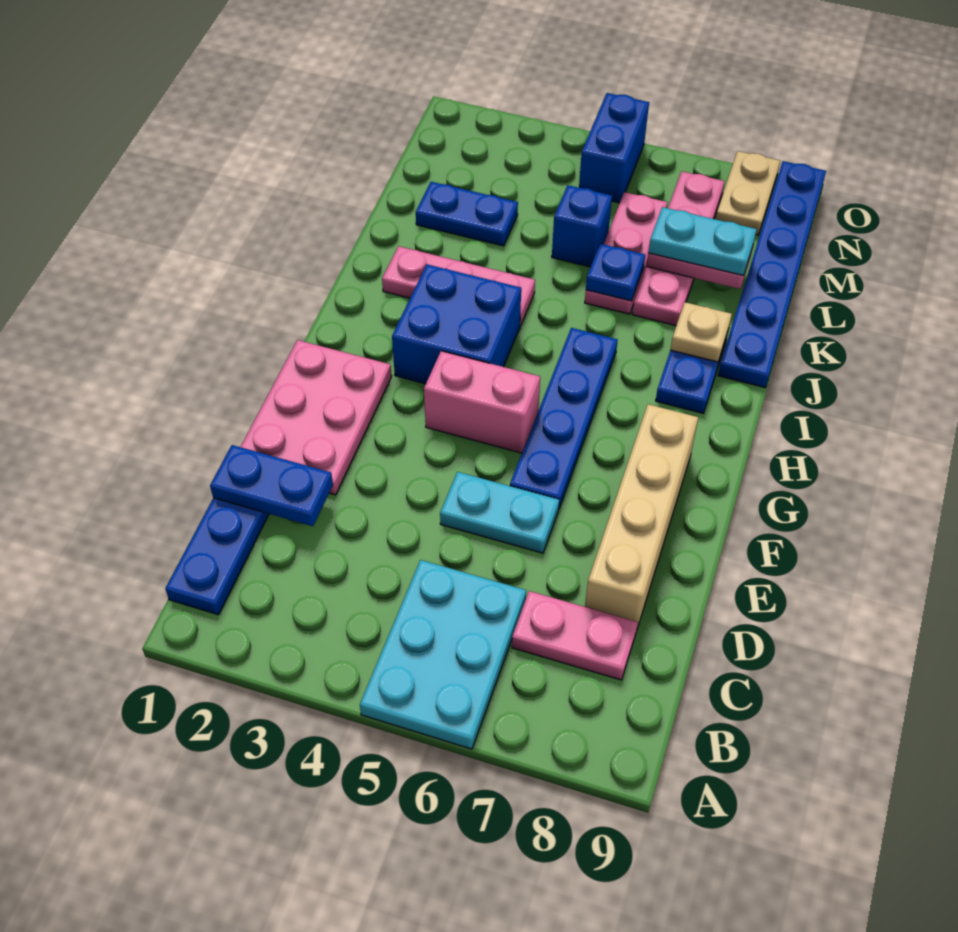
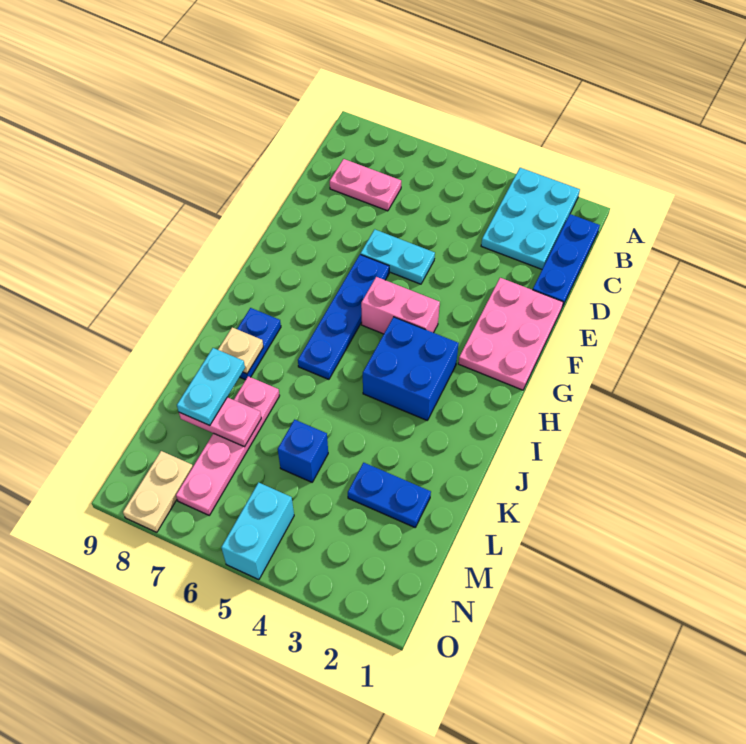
cyan 2x3 plate [360,560,526,749] -> cyan 2x3 plate moved to [481,168,580,269]
blue 1x2 plate [210,445,333,526] -> none
tan 1x4 brick [585,404,698,628] -> none
pink 1x3 plate [382,246,535,326] -> none
blue 1x6 plate [718,161,826,388] -> none
pink 1x3 plate [585,192,668,314] -> none
blue 1x1 plate [586,244,645,301] -> none
cyan 1x2 plate [649,207,757,276] -> cyan 1x2 plate turned to [177,348,245,425]
blue 1x2 brick [579,93,649,203] -> cyan 1x2 brick [221,482,294,580]

